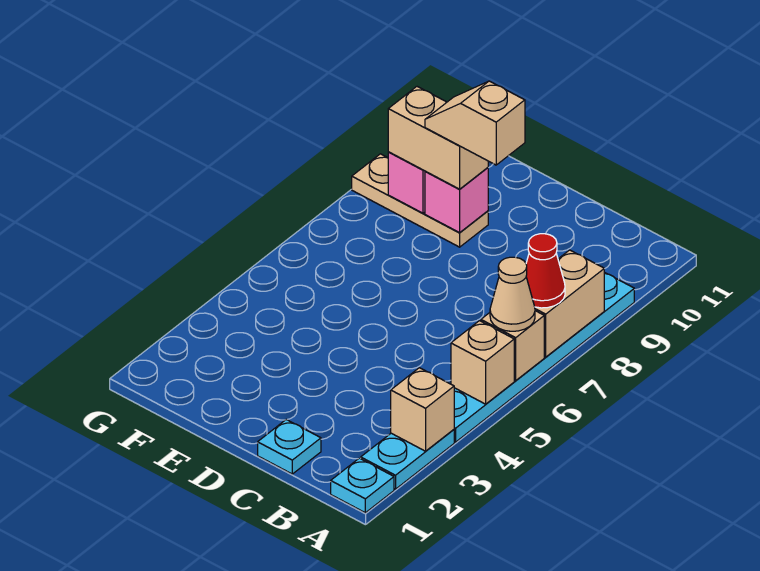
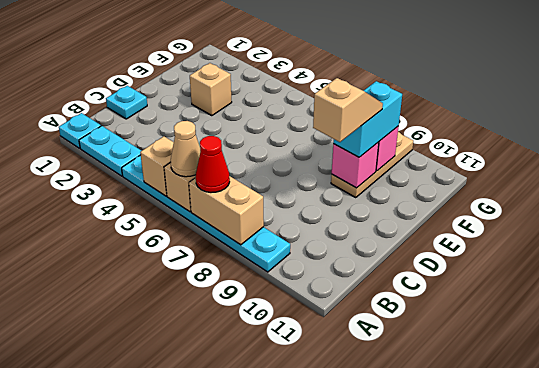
tan 1x1 brick [391,368,454,451] -> tan 1x1 brick moved to [190,63,232,116]
tan 1x2 brick [388,87,488,189] -> cyan 1x2 brick [333,81,402,157]

